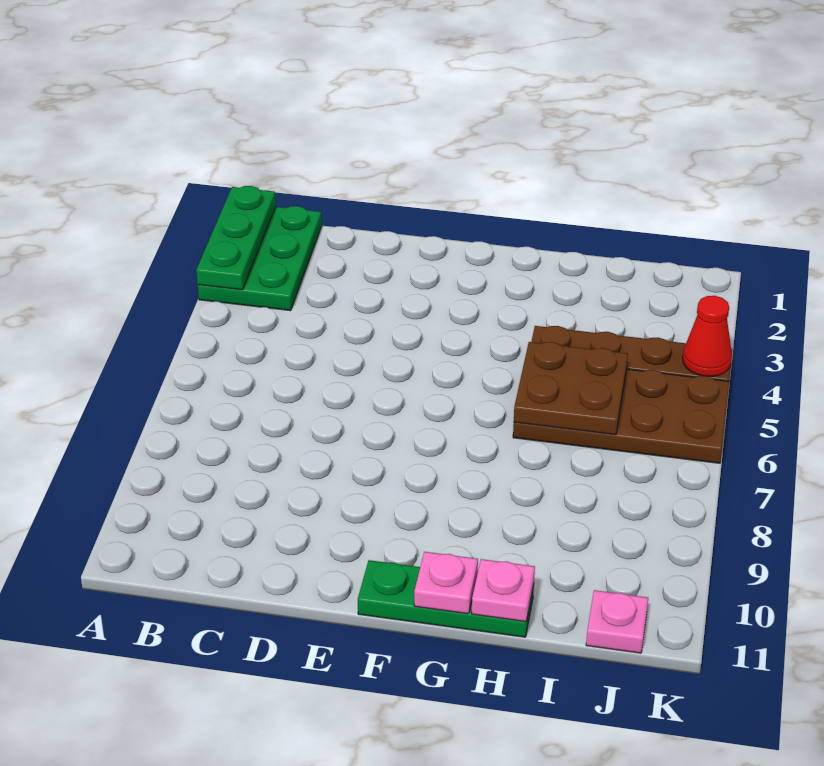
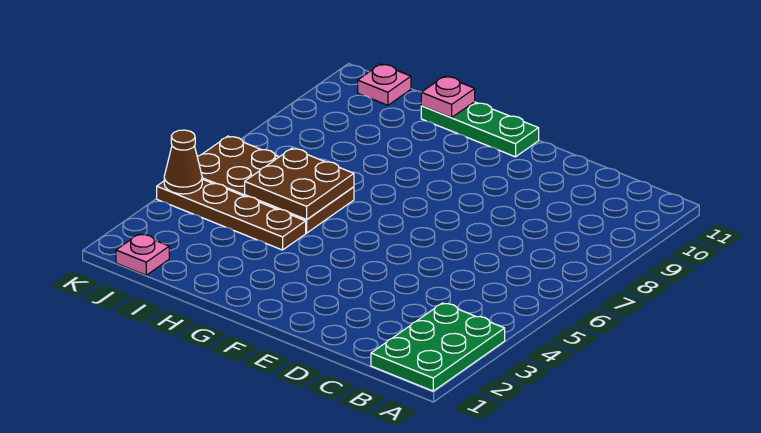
green 1x3 plate [196,186,276,290] -> none
pink 1x1 plate [414,552,478,614] -> pink 1x1 plate moved to [116,234,169,275]
red 1x1 cone [683,296,732,376] -> brown 1x1 cone [164,130,202,194]

